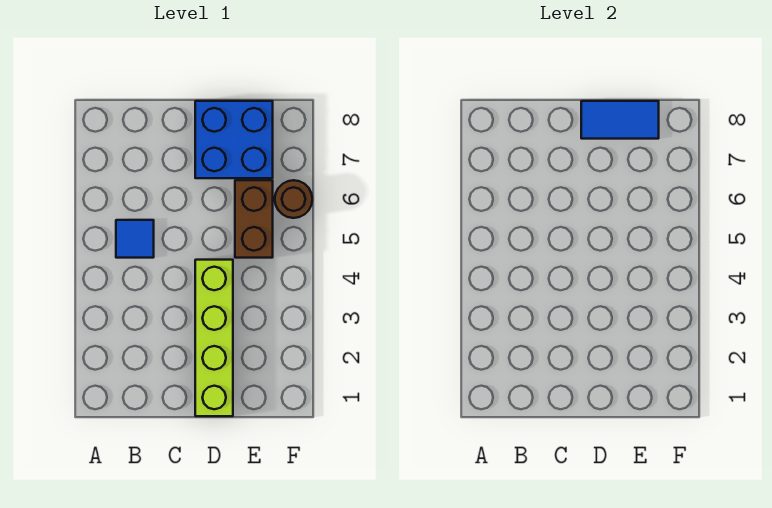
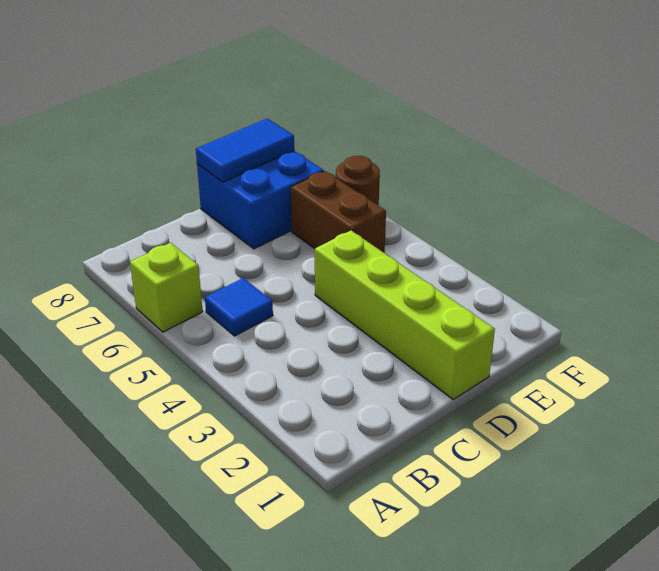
none -> lime 1x1 brick [130,243,203,332]

